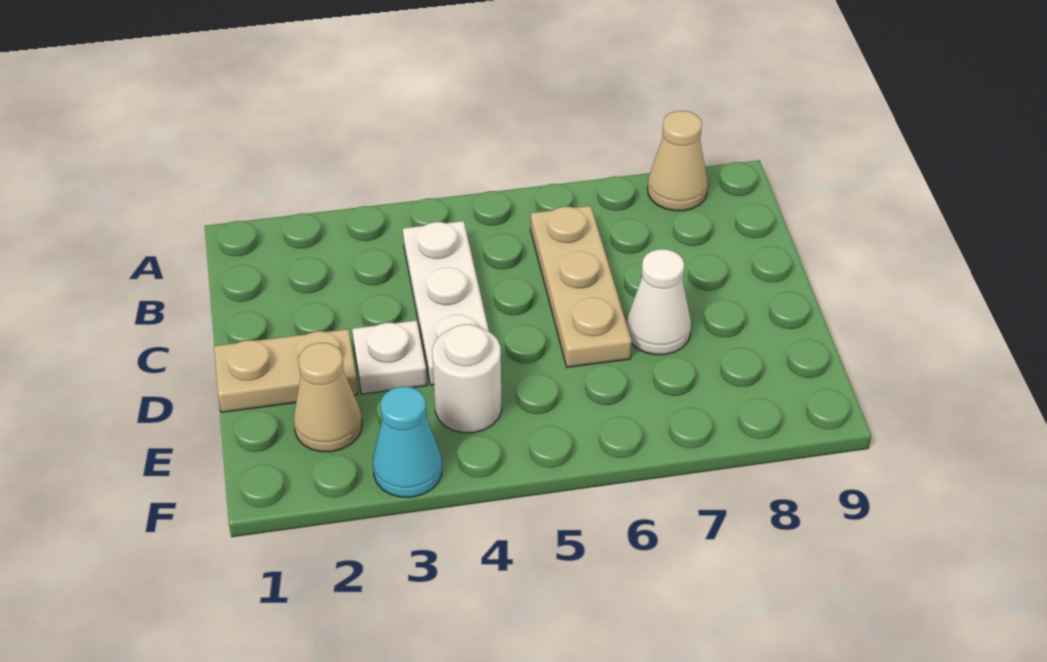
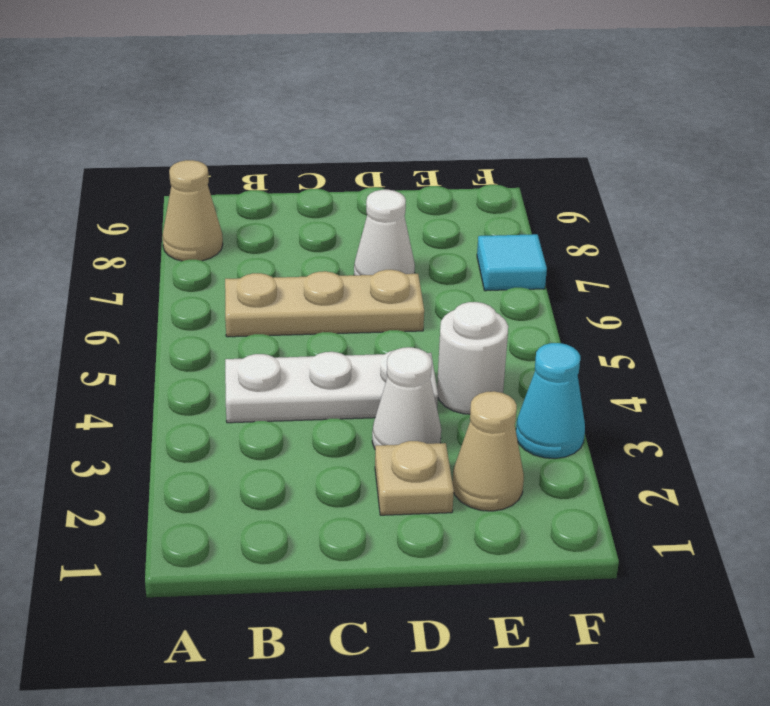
tan 1x2 plate [214,329,358,412] -> tan 1x1 plate [375,441,454,515]
white 1x1 plate [352,320,427,394] -> white 1x1 cone [372,347,441,449]
none -> cyan 1x1 tile [477,234,547,291]

